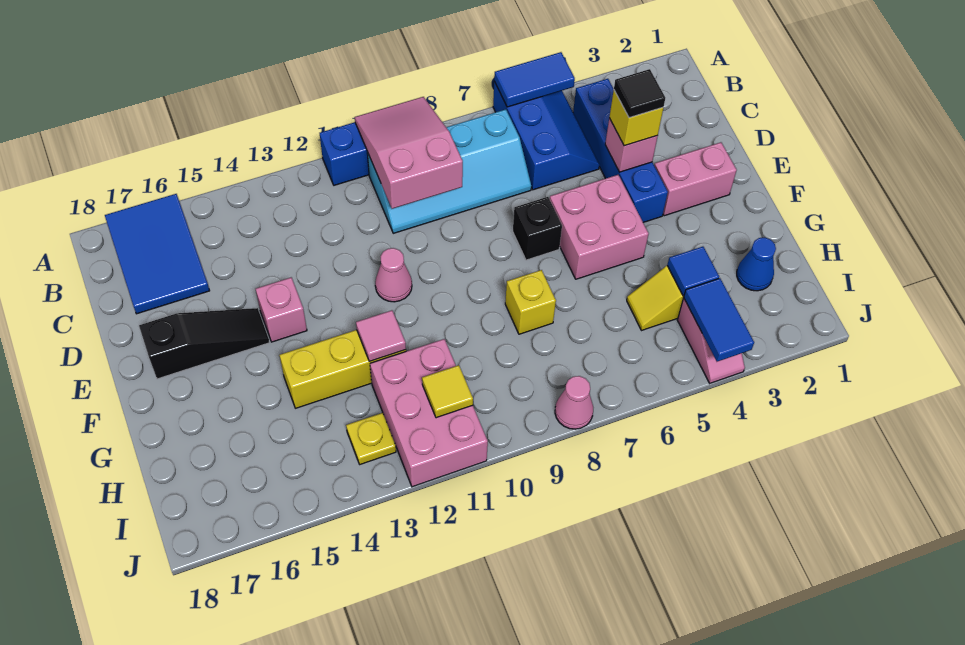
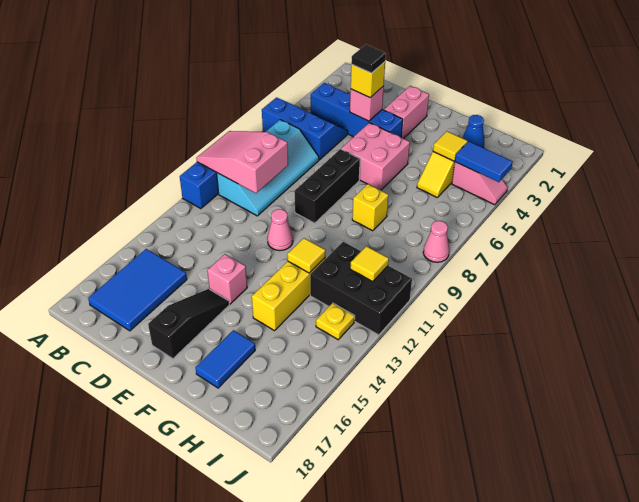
blue 1x2 tile [494,52,575,107] -> blue 1x2 tile moved to [195,330,255,388]
blue 2x3 tile [105,194,210,314] -> blue 2x3 tile turned to [88,249,187,331]
black 1x1 brick [513,197,562,260] -> black 1x3 brick [295,149,360,223]
pink 1x1 tile [356,310,406,361] -> yellow 1x1 tile [287,238,326,273]
blue 1x1 tile [667,247,719,296] -> yellow 1x1 tile [433,131,468,161]
pink 2x3 brick [370,339,488,487] -> black 2x3 brick [310,242,412,335]

